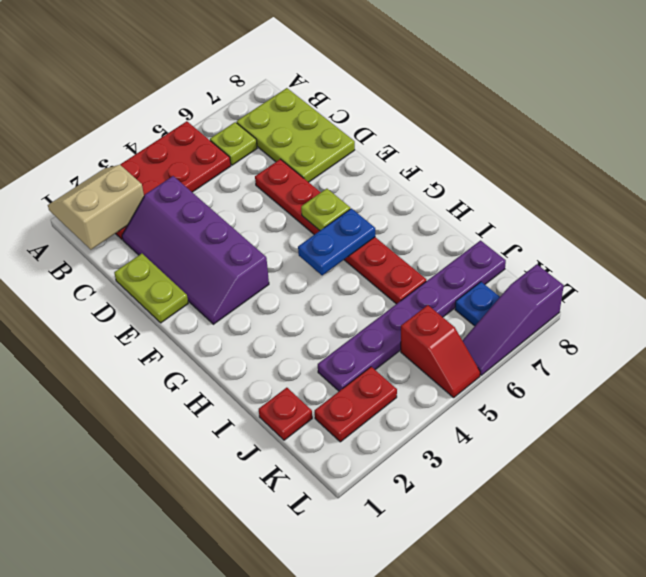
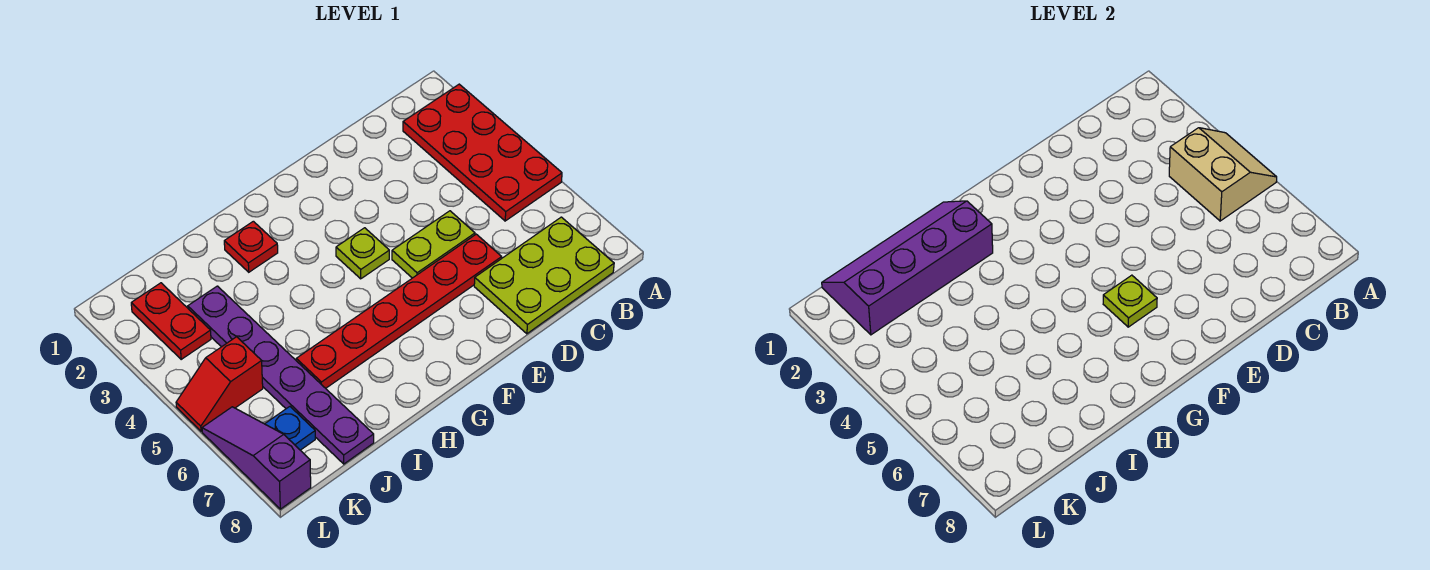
tan 2x2 slope [48,165,144,250] -> tan 2x2 slope moved to [1169,128,1277,221]
lime 1x1 plate [210,122,257,165] -> lime 1x1 plate moved to [336,228,389,279]
purple 2x4 slope [122,176,269,324] -> purple 2x4 slope moved to [822,201,993,335]
lime 1x2 plate [114,254,188,323] -> lime 1x2 plate moved to [392,211,475,278]
blue 1x2 plate [298,208,375,275] -> none
red 1x1 plate [259,388,312,440] -> red 1x1 plate moved to [224,221,278,272]

